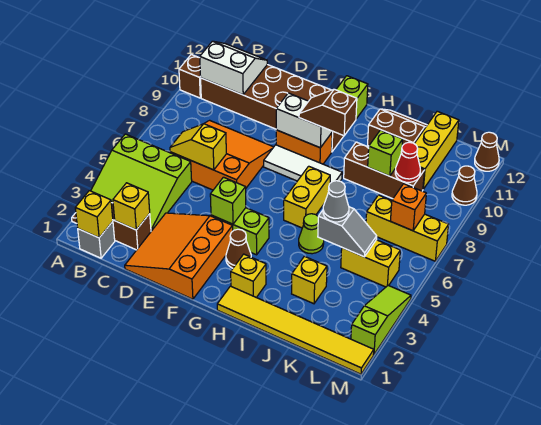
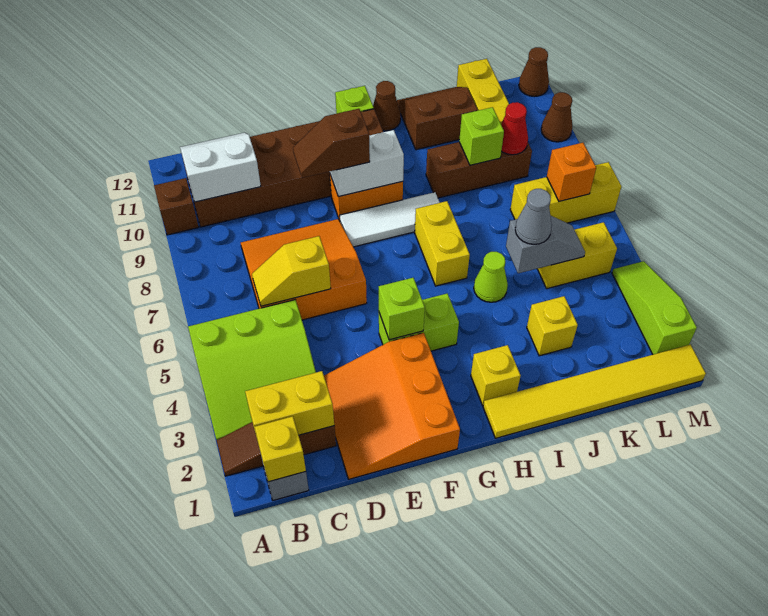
yellow 1x1 brick [113,183,150,230] -> yellow 1x2 brick [245,371,334,437]
brown 1x1 cone [226,229,251,268] -> brown 1x1 cone moved to [373,81,401,131]
brown 1x2 slope [299,89,357,136] -> brown 1x2 slope moved to [293,109,370,178]

